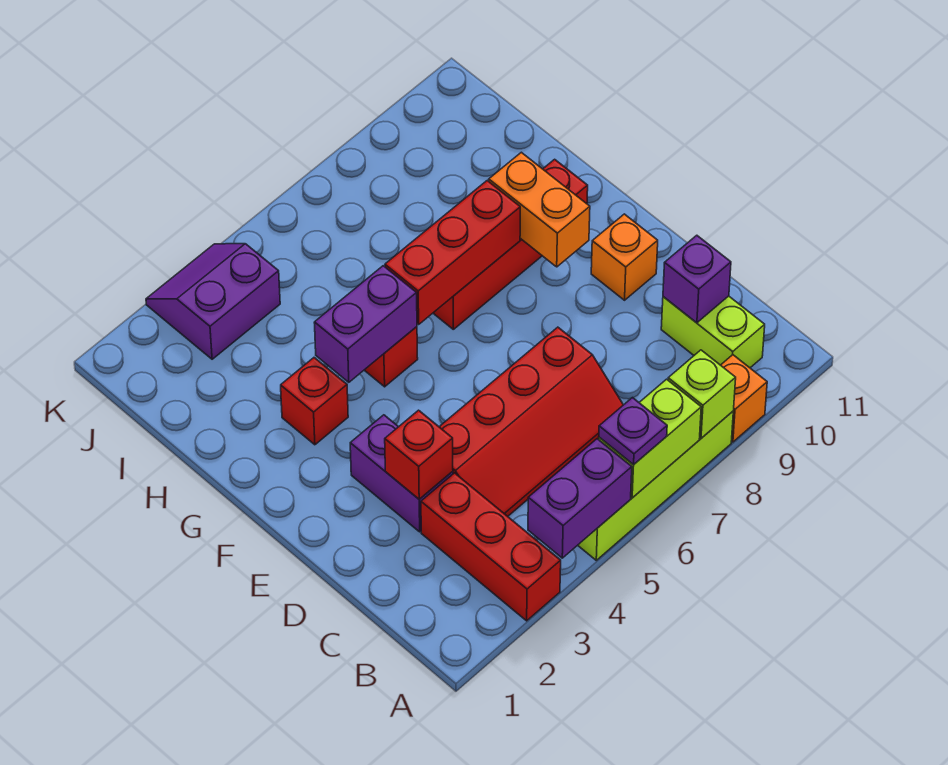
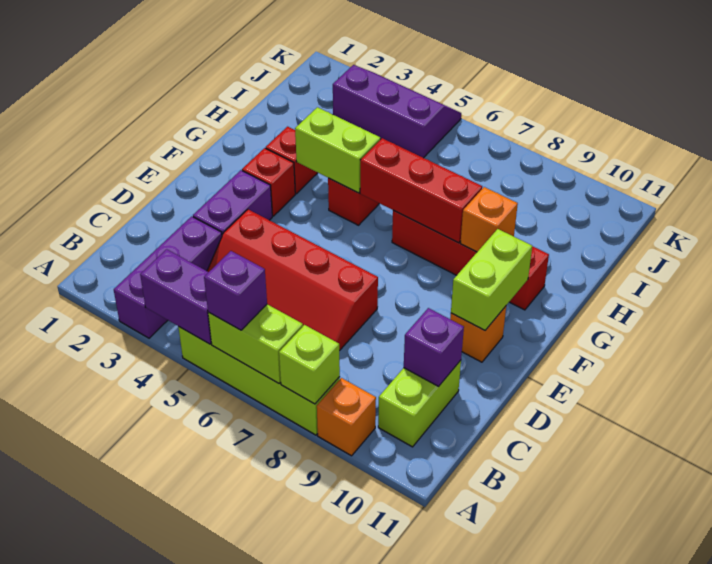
red 1x3 brick [421,473,561,621] -> purple 1x3 brick [114,216,222,338]
purple 1x1 plate [599,398,667,465] -> purple 1x1 brick [204,251,267,330]
red 1x1 brick [385,410,453,499] -> red 1x1 brick moved to [242,148,295,216]
none -> lime 1x2 brick [451,229,532,330]
orange 1x2 brick [489,152,590,267] -> orange 1x1 brick [461,187,518,252]
purple 1x2 brick [314,266,417,382] -> lime 1x2 brick [295,107,380,193]
purple 2x2 slope [146,244,280,359] -> purple 2x3 slope [333,65,461,158]

